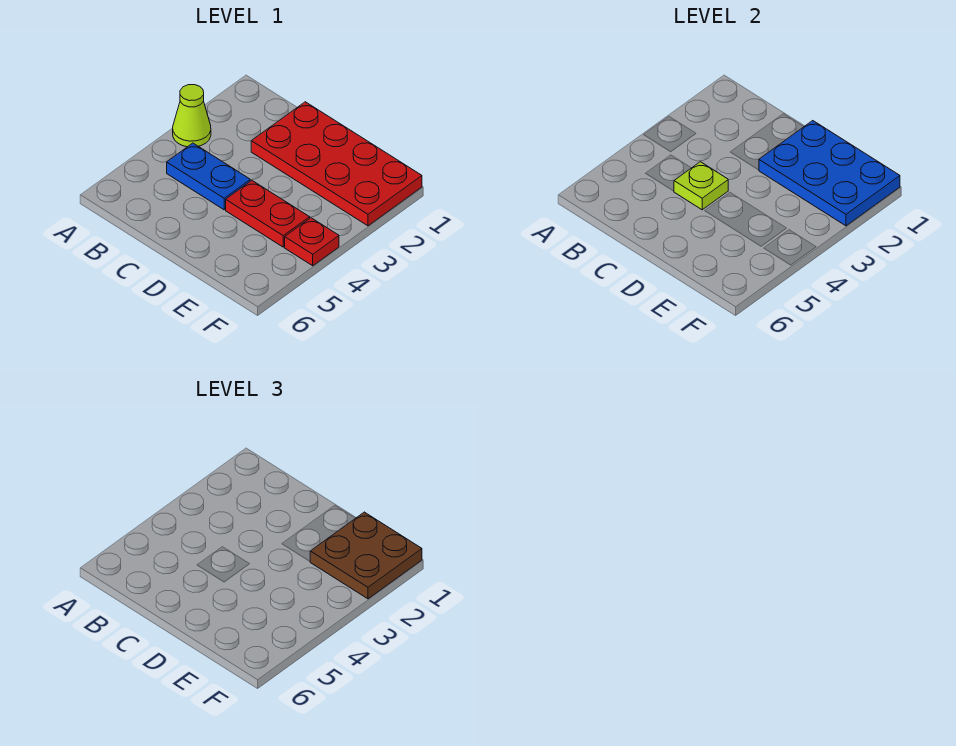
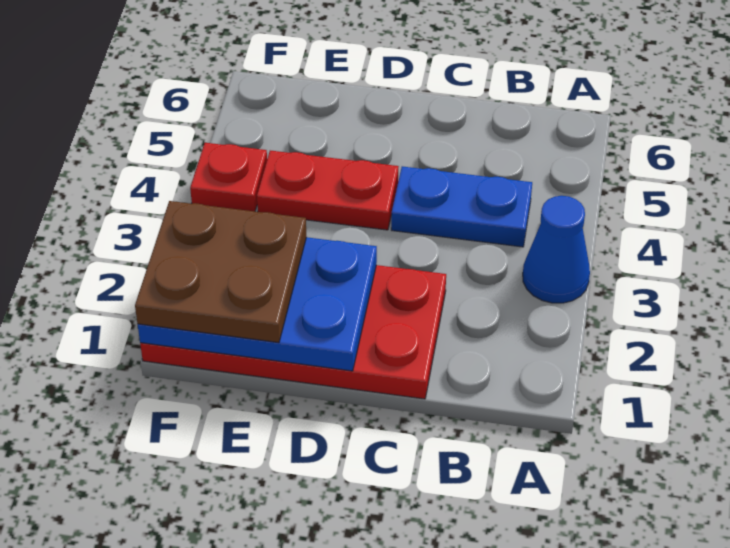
lime 1x1 cone [173,85,211,147] -> blue 1x1 cone [523,196,590,303]
lime 1x1 plate [674,162,728,210] -> none

